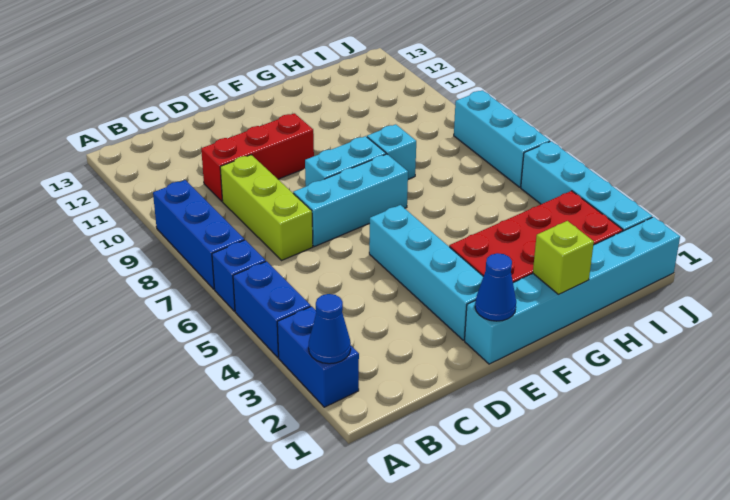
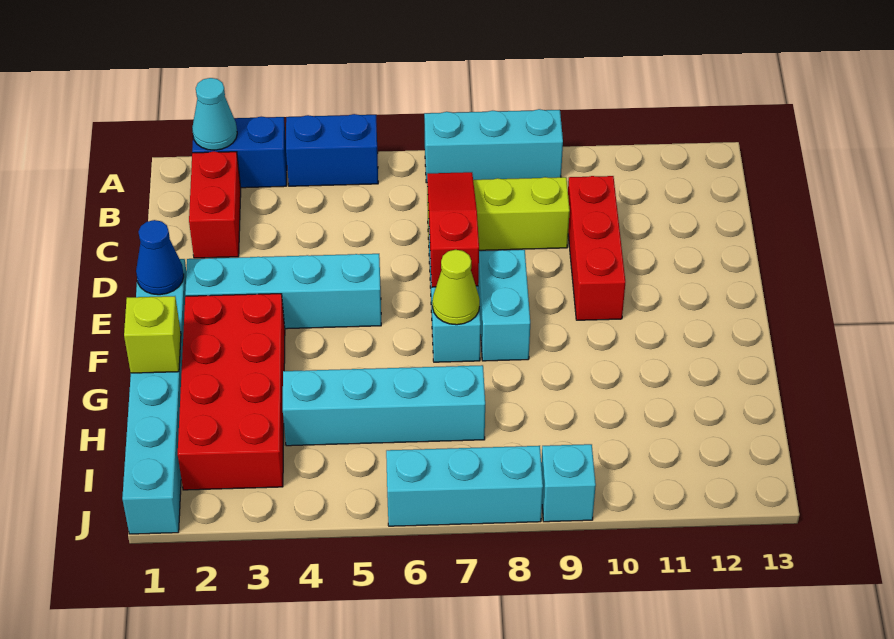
blue 1x1 cone [309,294,351,364] -> cyan 1x1 cone [192,78,237,150]
blue 1x1 brick [212,240,266,311] -> none
blue 1x3 brick [153,180,244,289] -> cyan 1x3 brick [424,109,563,183]
none -> red 1x2 brick [189,151,241,258]
none -> red 1x3 slope [427,172,479,287]
none -> lime 1x1 cone [432,250,480,325]
cyan 1x1 brick [367,124,416,179] -> cyan 1x1 brick moved to [541,444,596,522]
cyan 1x4 brick [521,141,652,231] -> cyan 1x4 brick moved to [283,365,485,446]

